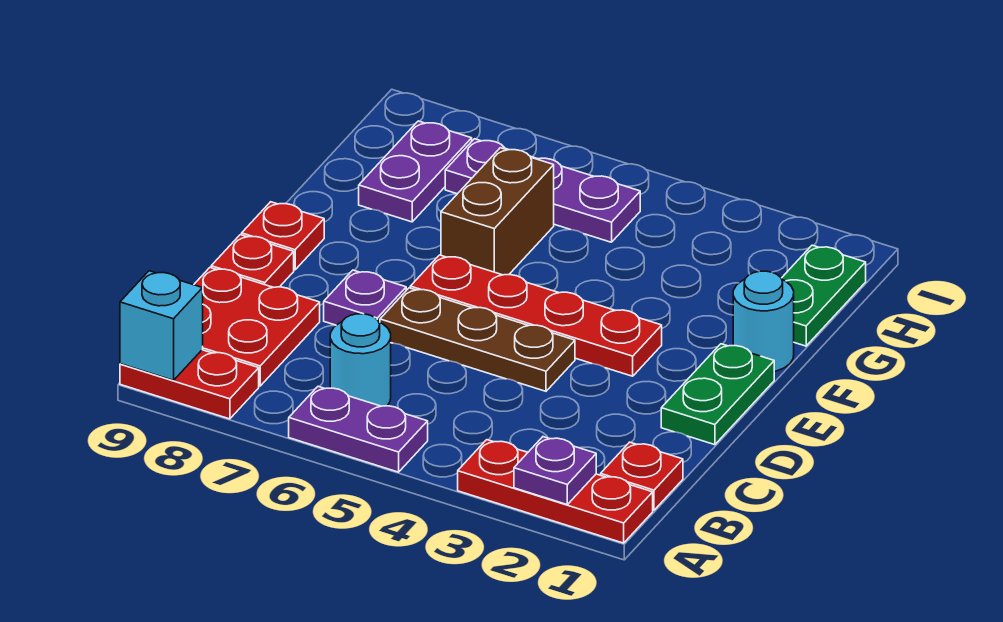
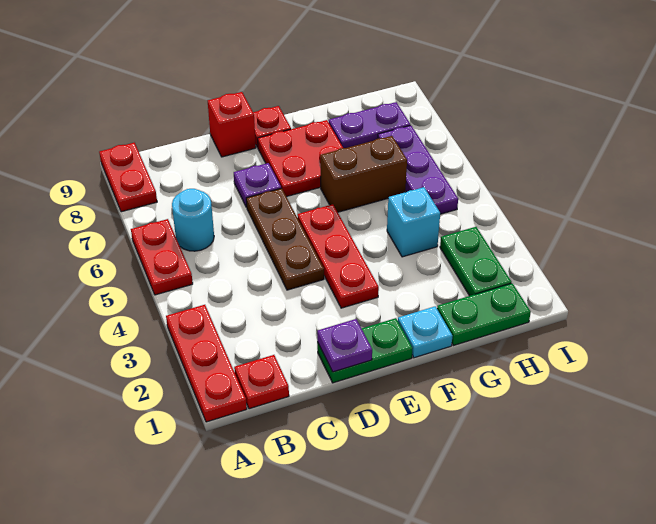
purple 1x1 plate [514,437,596,504] -> purple 1x1 plate moved to [317,319,372,372]
purple 1x2 plate [289,386,428,472] -> red 1x2 plate [131,219,193,295]
cyan 1x1 brick [120,271,203,380] -> cyan 1x1 brick moved to [387,187,440,257]
red 2x2 plate [194,268,320,386] -> red 2x2 plate moved to [258,120,343,197]
red 1x1 plate [211,235,294,287] -> red 1x1 brick [208,92,256,157]
red 1x4 plate [410,255,662,376] -> red 1x3 plate [297,204,379,308]
cyan 1x1 round brick [733,271,794,371] -> cyan 1x1 plate [398,306,452,358]
none -> green 1x2 plate [440,227,512,296]

